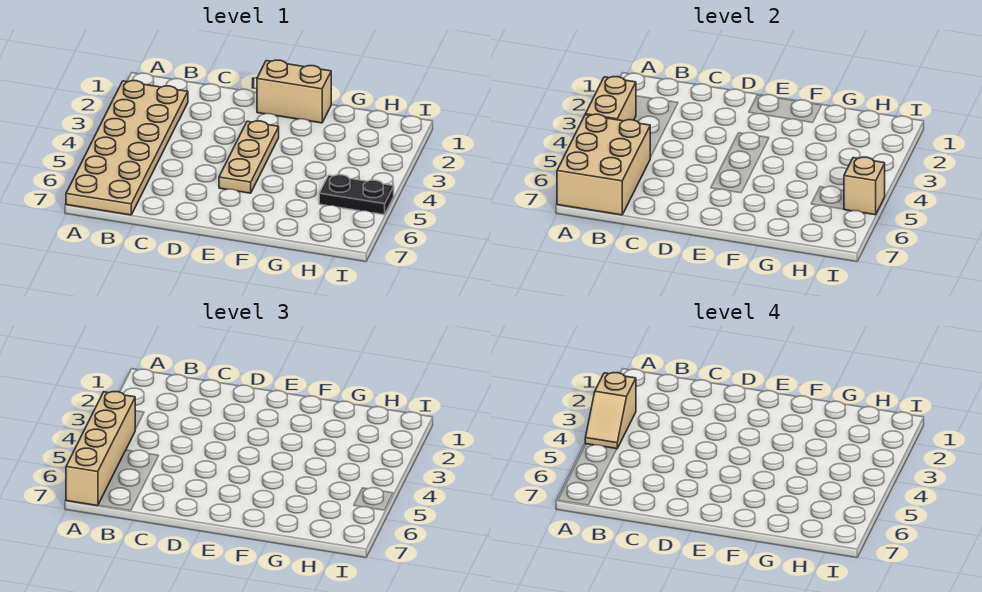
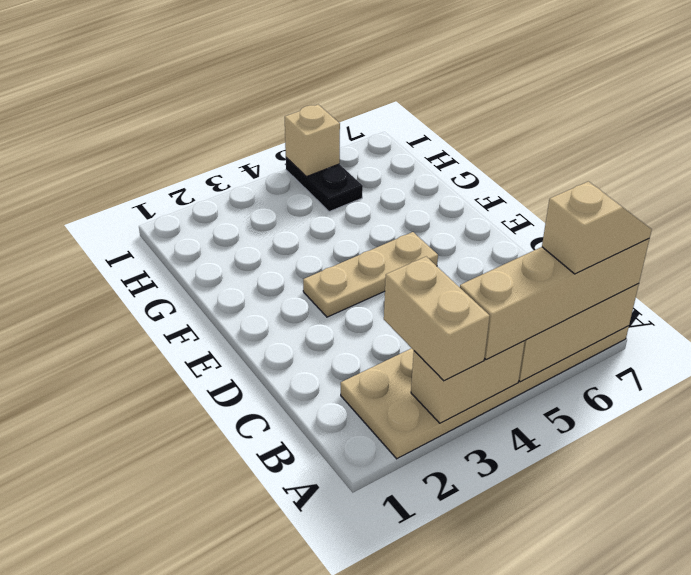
tan 1x2 slope [585,373,636,449] -> tan 1x2 slope moved to [542,181,652,274]
tan 1x2 brick [257,60,331,123] -> tan 1x2 brick moved to [384,257,490,381]

